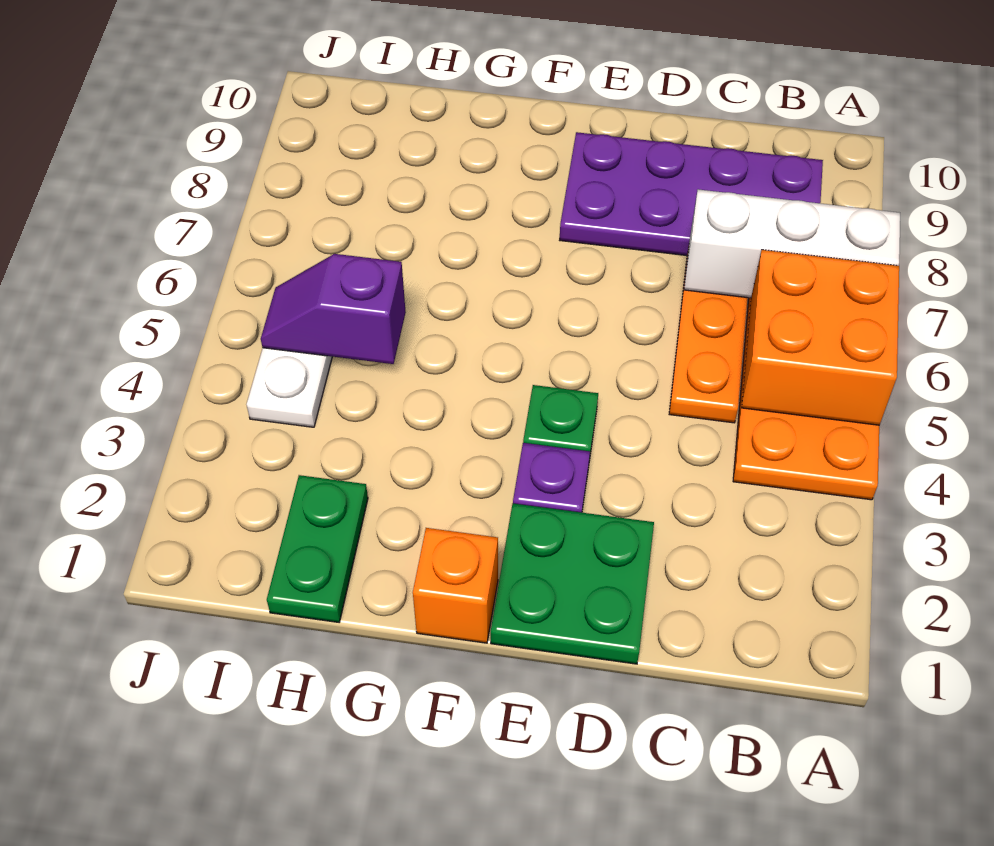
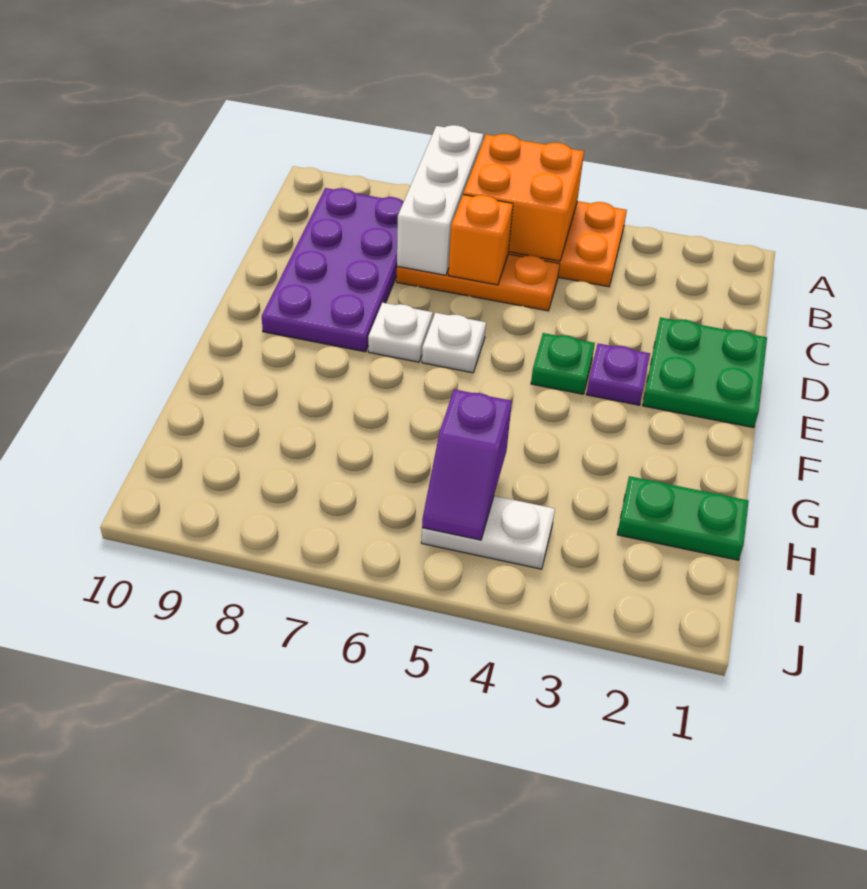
none -> white 1x1 plate [422,313,486,373]
none -> white 1x1 plate [368,303,433,362]
orange 1x1 brick [413,528,498,643] -> orange 1x1 brick moved to [448,195,513,285]

